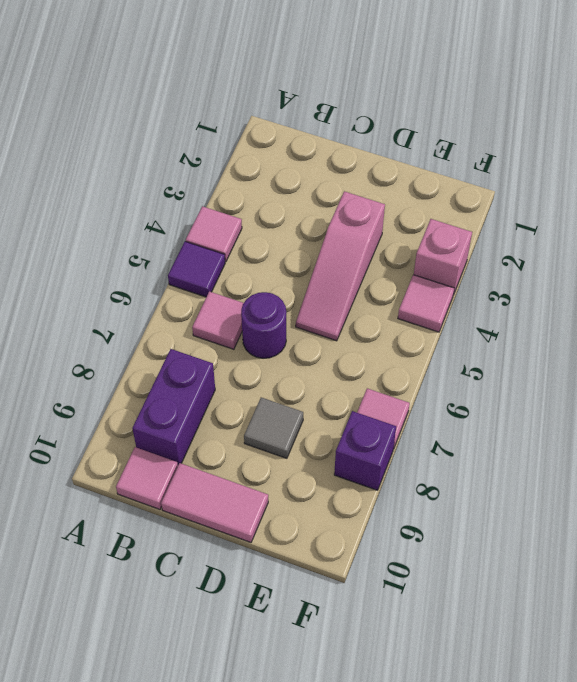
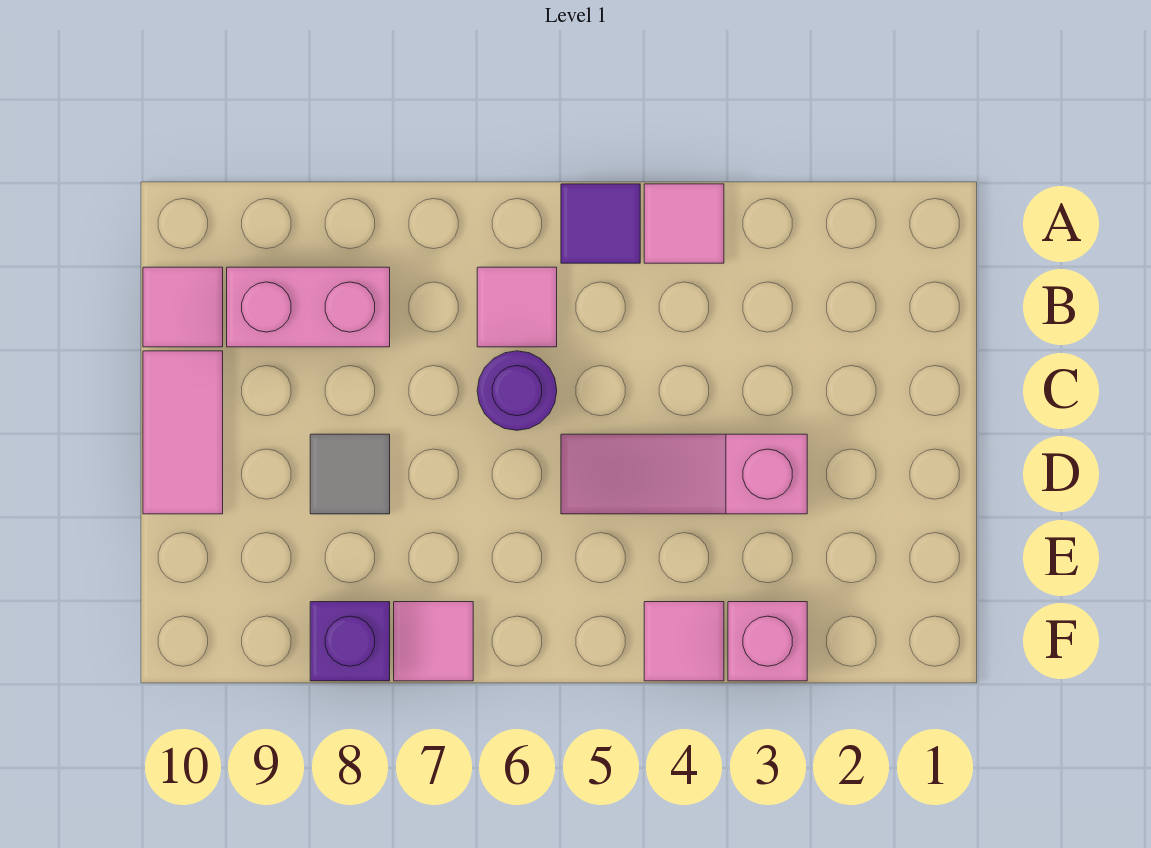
purple 1x2 brick [132,349,215,465] -> pink 1x2 brick [227,267,390,347]

